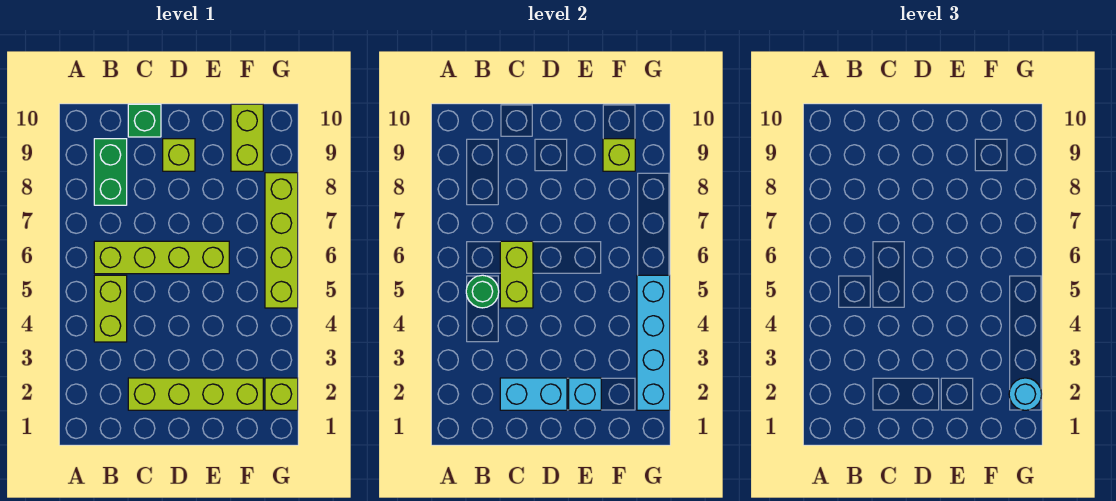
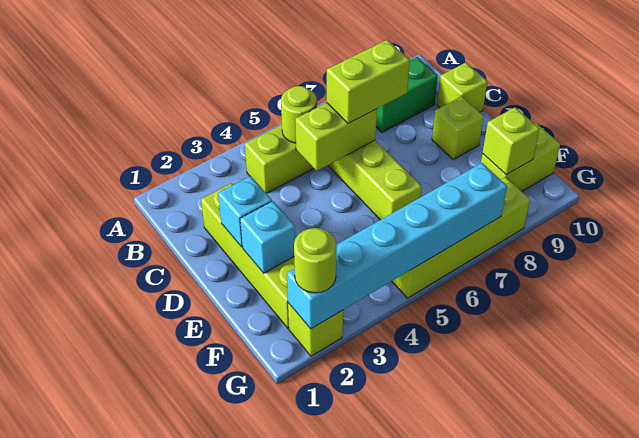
green 1x1 round brick [466,275,499,308] -> lime 1x1 round brick [281,86,317,143]
cyan 1x2 brick [500,378,567,410] -> cyan 1x1 brick [218,176,272,247]
none -> lime 1x2 brick [327,40,410,124]
green 1x1 brick [128,104,161,137] -> lime 1x1 brick [437,63,487,112]
cyan 1x4 brick [637,275,670,410] -> cyan 1x6 brick [287,163,507,329]
cyan 1x1 round brick [1009,378,1042,410] -> lime 1x1 round brick [294,228,337,293]

